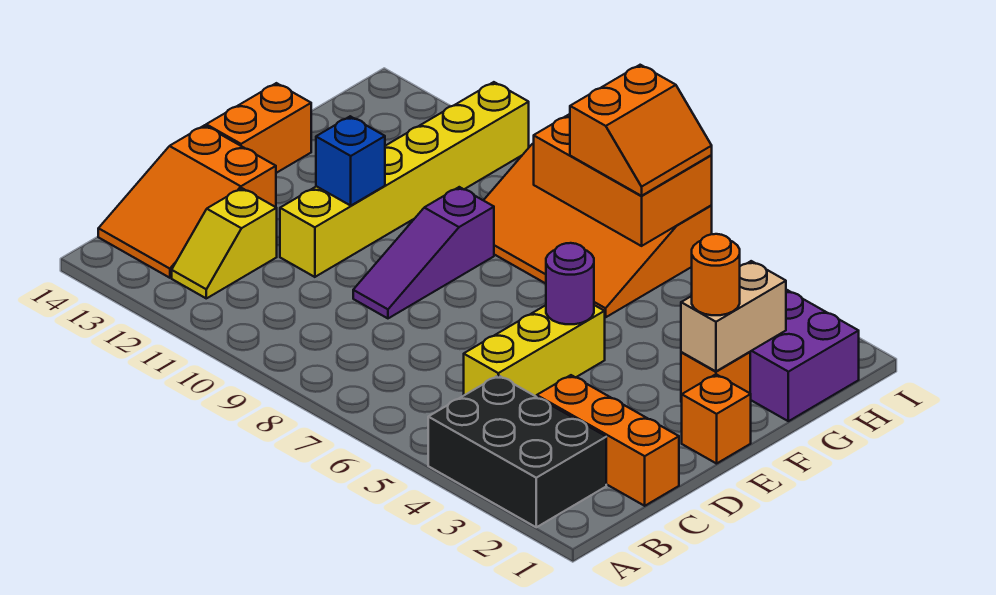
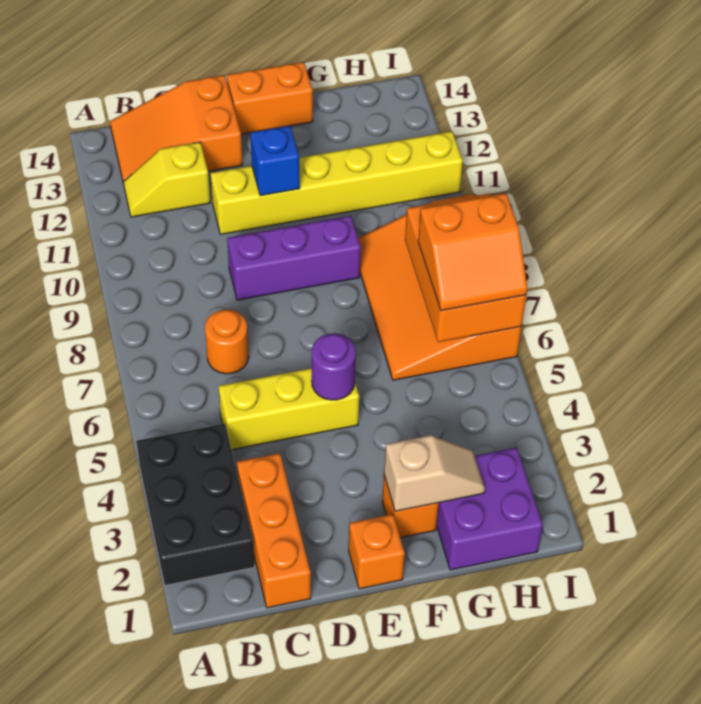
purple 1x3 slope [353,187,494,318] -> purple 1x3 brick [227,216,361,300]
tan 1x2 brick [681,261,786,371] -> tan 1x2 slope [384,435,485,511]
orange 1x1 round brick [692,234,740,315] -> orange 1x1 round brick moved to [205,310,249,374]

